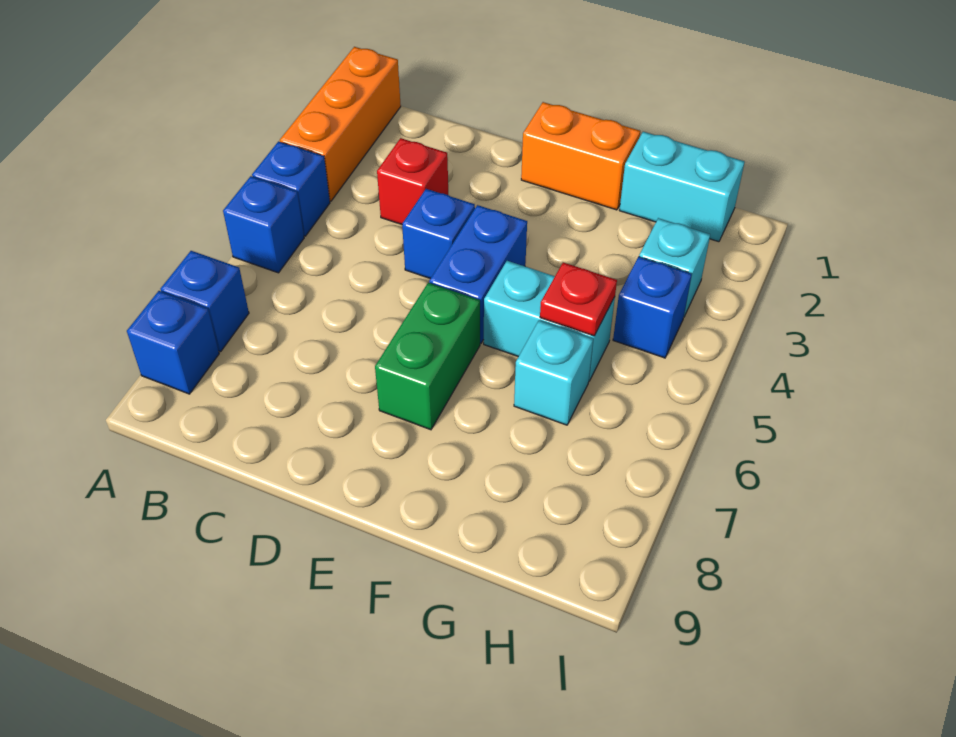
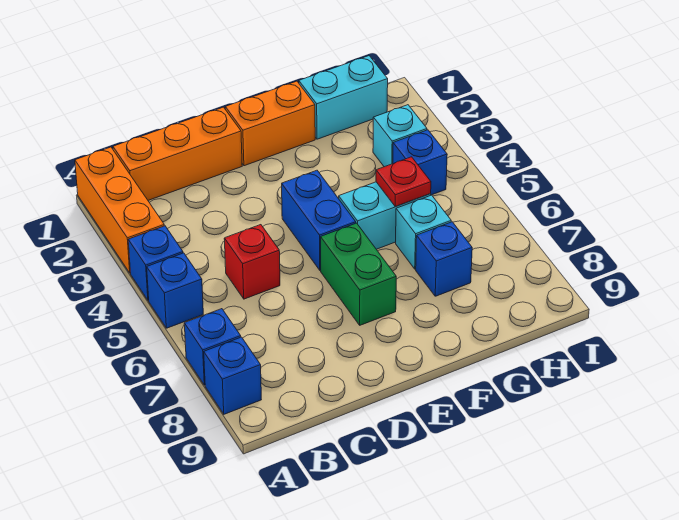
none -> orange 1x3 brick [113,107,242,200]
red 1x1 brick [377,138,448,224] -> red 1x1 brick moved to [224,225,280,299]
blue 1x1 brick [402,189,475,279] -> blue 1x1 brick moved to [416,222,472,296]

